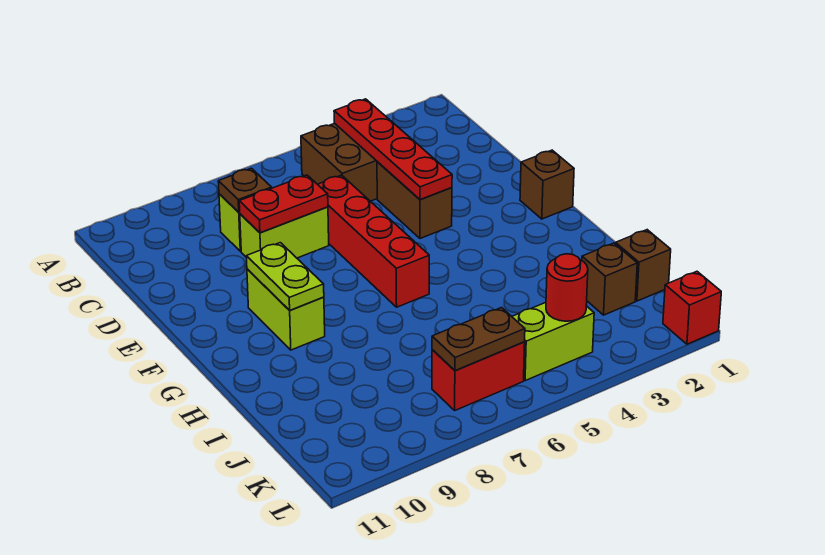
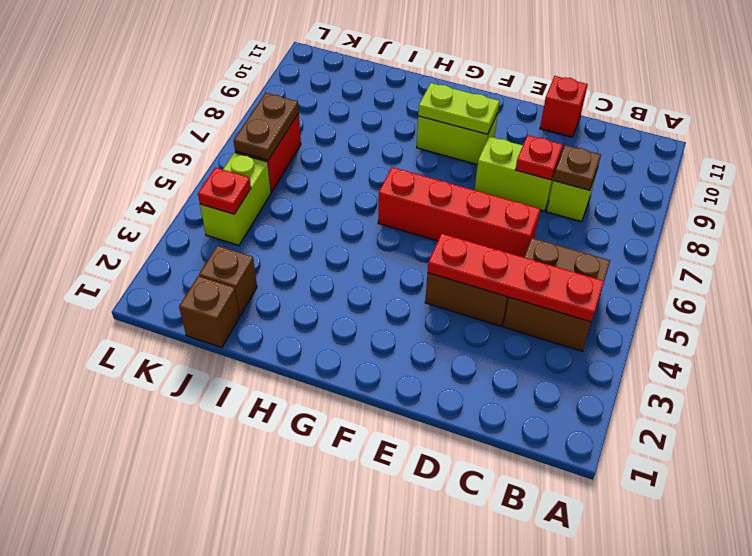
lime 1x2 brick [240,207,329,258] -> lime 1x2 brick turned to [475,137,555,211]
red 1x2 plate [239,175,328,233] -> red 1x1 plate [515,135,563,180]
brown 1x1 brick [520,150,574,219] -> none
red 1x1 round brick [546,254,588,321] -> red 1x1 plate [198,167,251,214]
red 1x1 brick [663,271,721,344] -> red 1x1 brick moved to [540,76,588,137]

